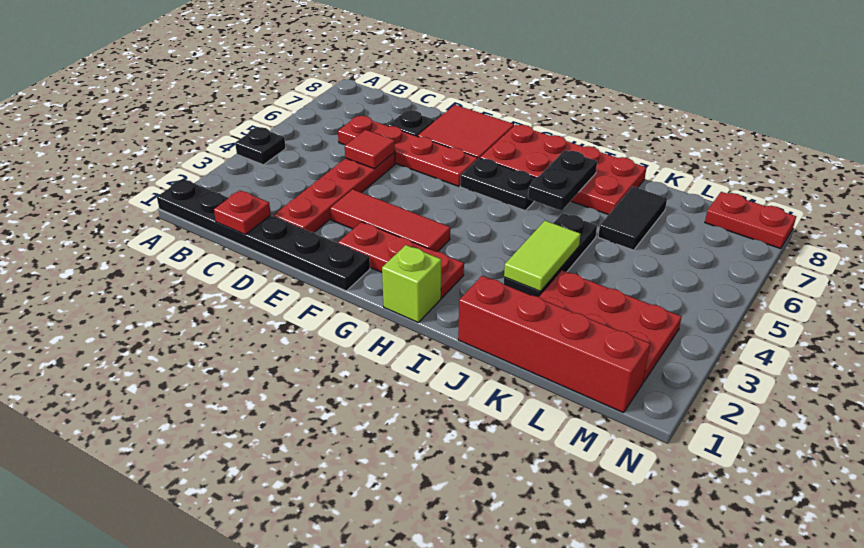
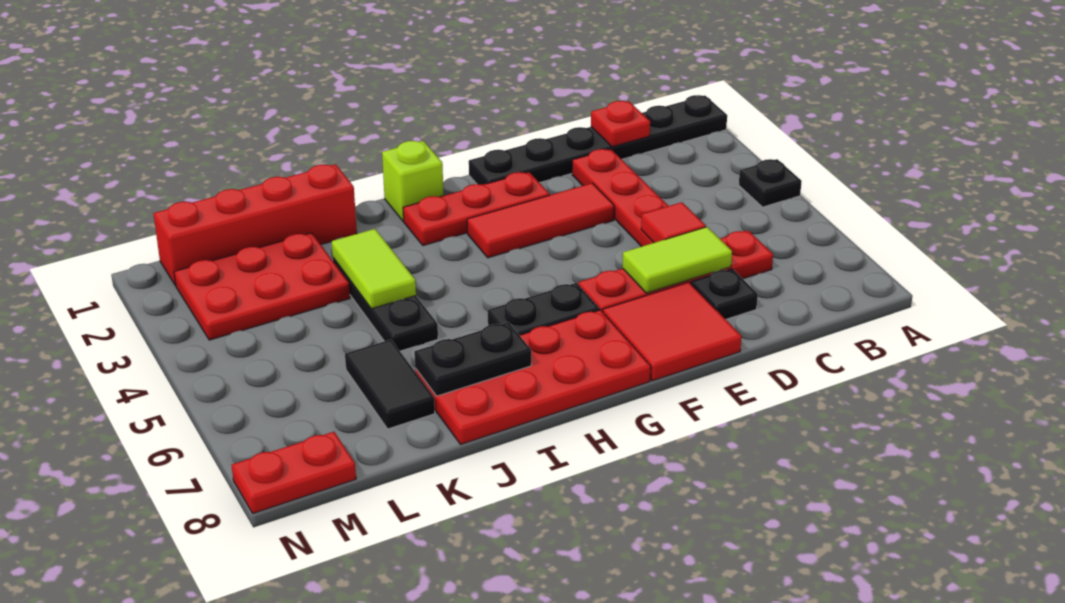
none -> lime 1x2 tile [622,227,732,293]
black 1x2 plate [528,150,597,211] -> black 1x2 plate turned to [414,322,531,396]

